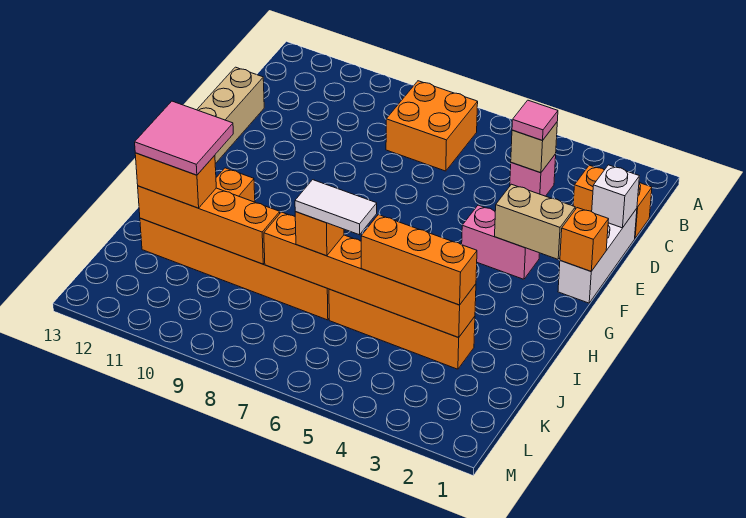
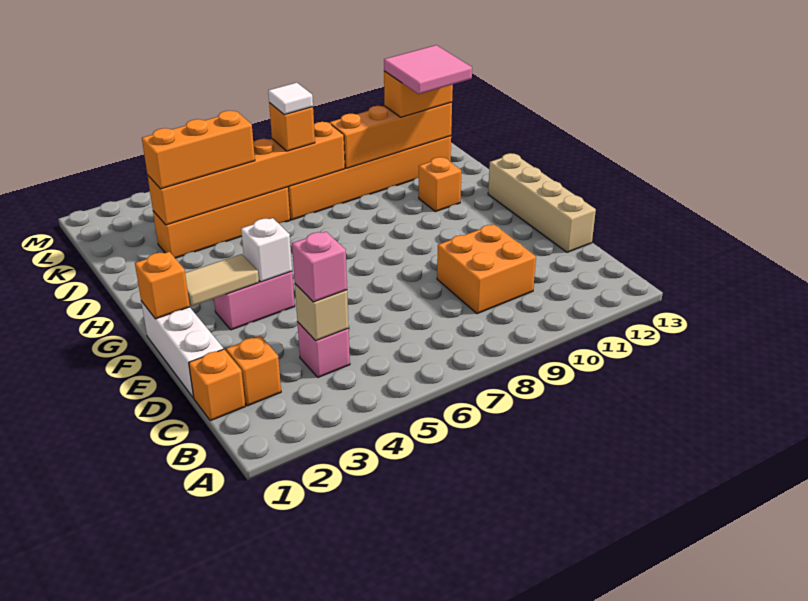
orange 2x2 brick [386,81,478,171] -> orange 2x2 brick moved to [437,224,536,314]
pink 1x1 tile [512,100,558,141] -> pink 1x1 brick [292,232,347,302]
white 1x1 brick [592,165,639,228] -> white 1x1 brick moved to [241,218,292,282]
tan 1x2 brick [495,184,575,259] -> tan 1x2 tile [185,254,259,306]
white 1x2 tile [295,180,377,235] -> white 1x1 tile [268,83,313,115]

